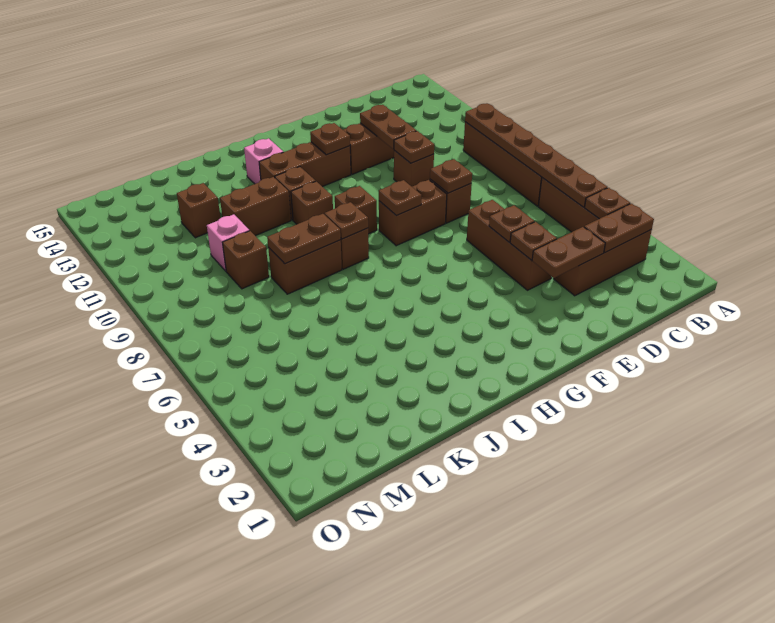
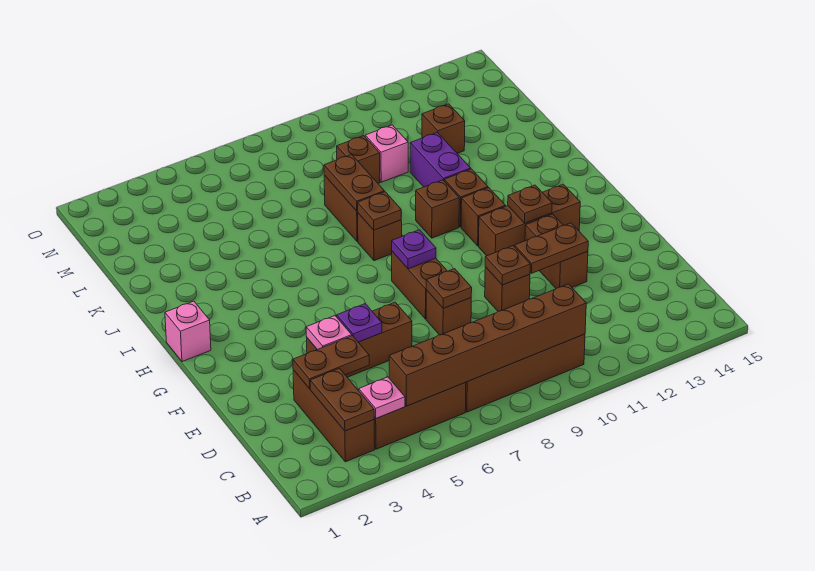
brown 1x1 plate [585,188,630,219] -> pink 1x1 plate [359,377,405,418]
brown 1x6 plate [465,104,607,207] -> brown 1x6 brick [389,284,586,406]
brown 1x2 plate [532,227,605,278] -> brown 1x2 plate turned to [293,336,369,389]
brown 1x1 plate [510,222,557,260] -> pink 1x1 plate [306,316,352,350]
brown 1x1 plate [489,205,534,242] -> purple 1x1 plate [337,304,382,342]
brown 1x1 plate [379,180,422,216] -> purple 1x1 plate [392,230,436,269]
brown 1x3 brick [259,142,351,187] -> brown 1x3 brick turned to [479,184,580,256]
brown 1x1 brick [335,186,377,234] -> brown 1x1 brick moved to [461,188,506,246]
pink 1x1 brick [244,138,283,184] -> pink 1x1 brick moved to [165,301,211,362]
brown 1x2 brick [220,177,291,236] -> purple 1x2 brick [410,132,471,187]

